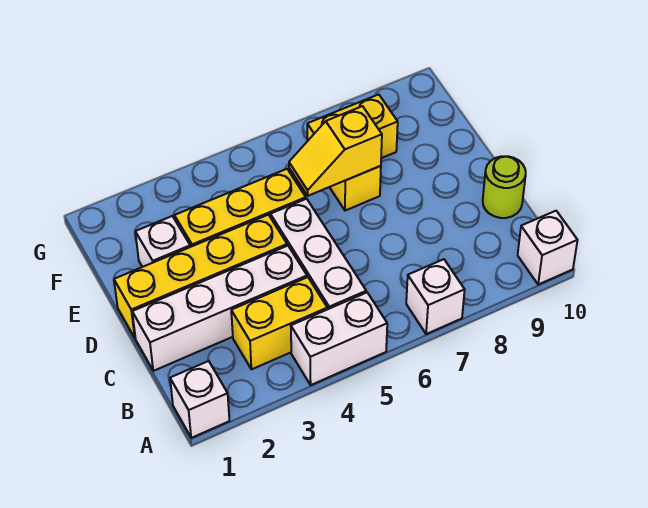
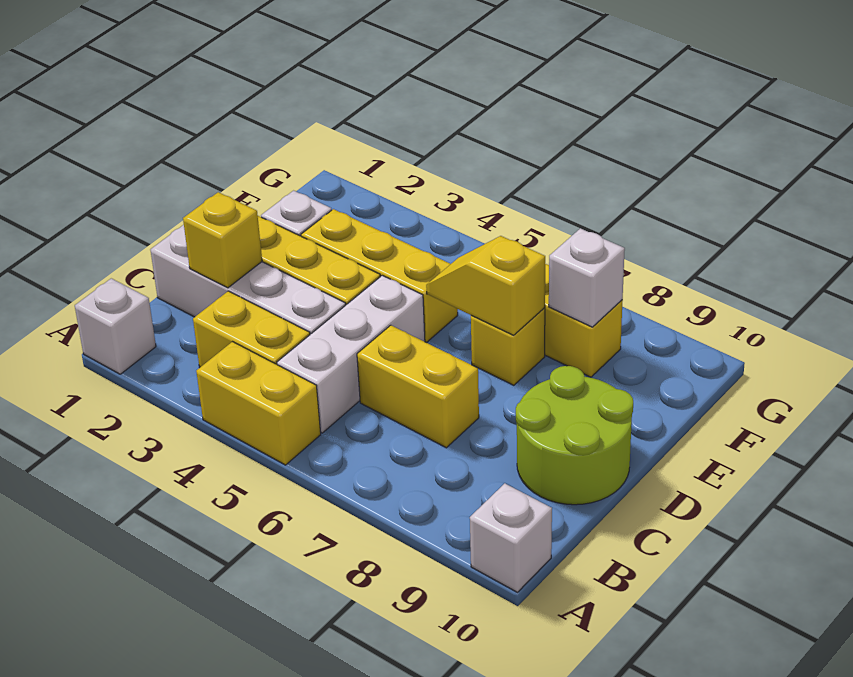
white 1x2 brick [291,292,387,385] -> yellow 1x2 brick [196,342,321,465]
white 1x1 brick [406,259,465,334] -> white 1x1 brick moved to [549,228,625,327]
none -> yellow 1x1 brick [183,192,262,288]
none -> yellow 1x2 brick [357,325,479,448]
lime 1x1 round brick [483,156,526,218] -> lime 2x2 round brick [516,366,633,505]

